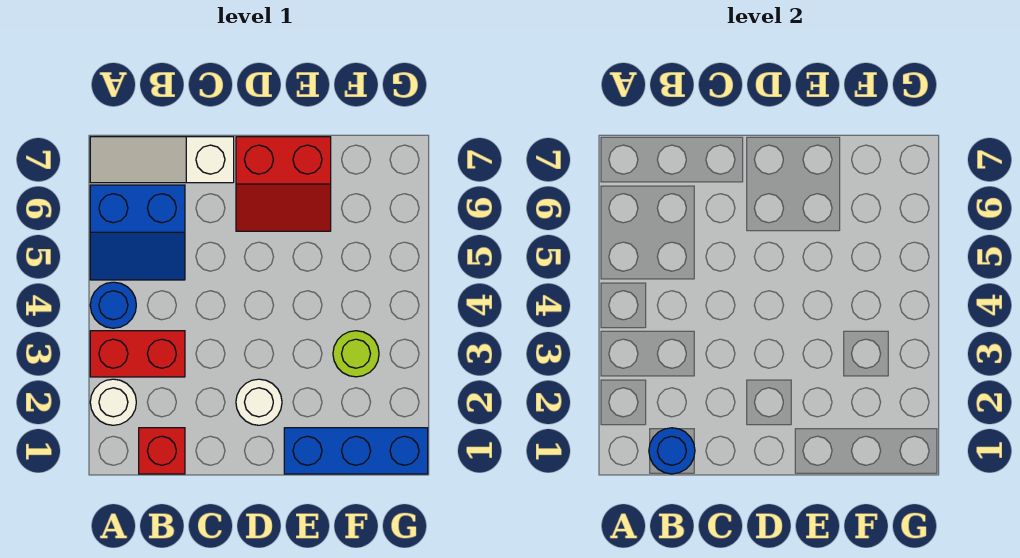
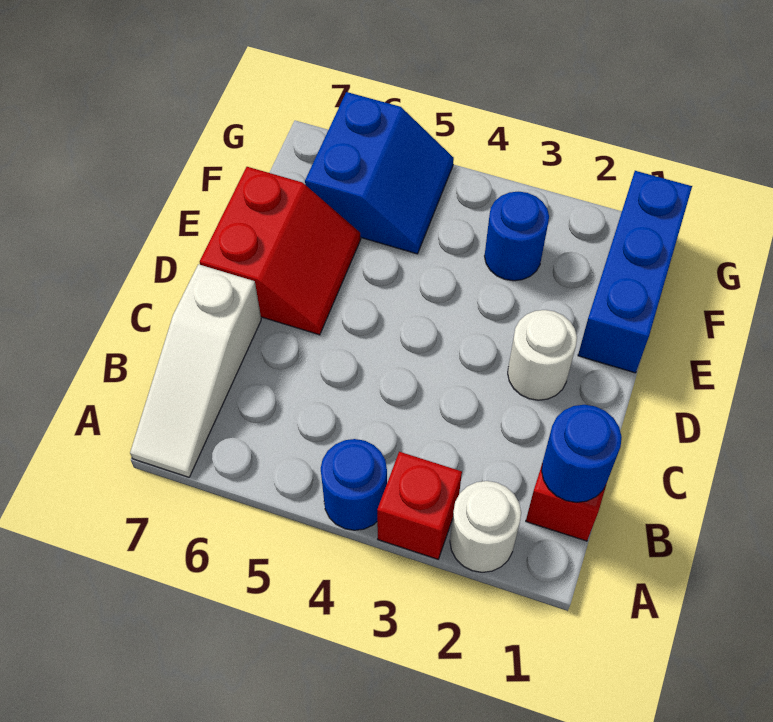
red 1x2 brick [90,331,185,377] -> red 1x1 brick [377,452,462,559]
blue 2x2 slope [90,185,185,280] -> blue 2x2 slope moved to [305,92,454,254]
lime 1x1 round brick [333,331,379,377] -> blue 1x1 round brick [485,192,549,281]

